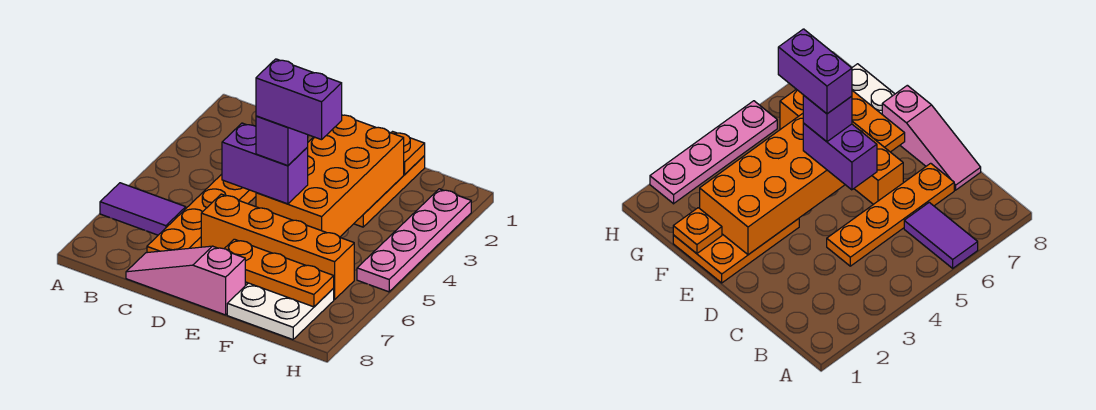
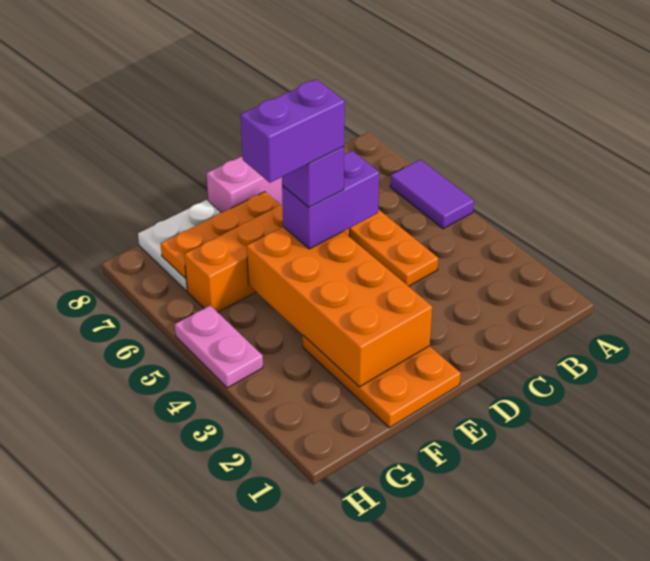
purple 1x2 tile [100,183,186,235] -> purple 1x2 tile turned to [390,160,474,229]
orange 1x1 plate [391,132,425,174] -> none
pink 1x4 plate [357,189,471,292] -> pink 1x2 plate [175,306,263,388]

